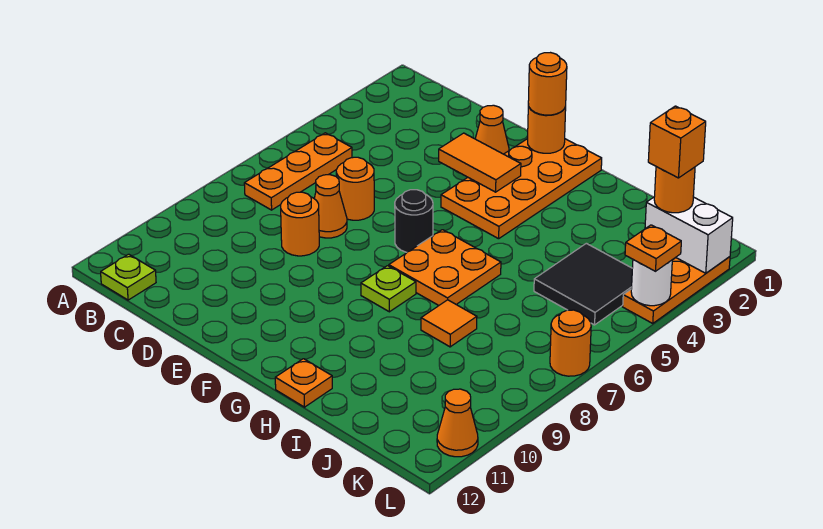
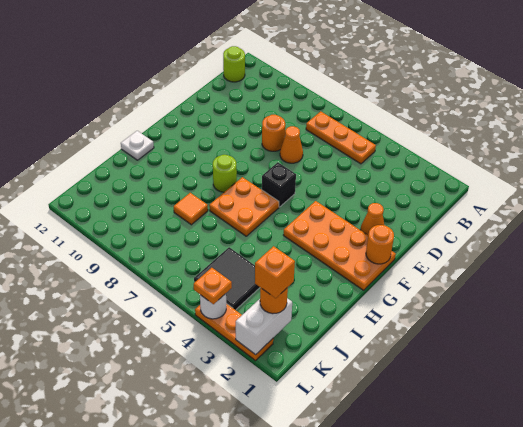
lime 1x1 plate [101,254,156,300] -> lime 1x1 round brick [223,46,245,82]
orange 1x1 round brick [336,157,374,220] -> none
orange 1x2 tile [439,133,521,192] -> none
orange 1x1 round brick [528,53,567,115] -> none
black 1x1 round brick [395,190,433,252] -> black 1x1 brick [262,162,296,207]
lime 1x1 plate [361,266,416,312] -> lime 1x1 round brick [213,155,237,192]
orange 1x1 plate [275,359,332,407] -> white 1x1 plate [121,131,154,160]
orange 1x1 round brick [550,310,591,376] -> none
orange 1x1 cone [437,389,478,457] -> none

